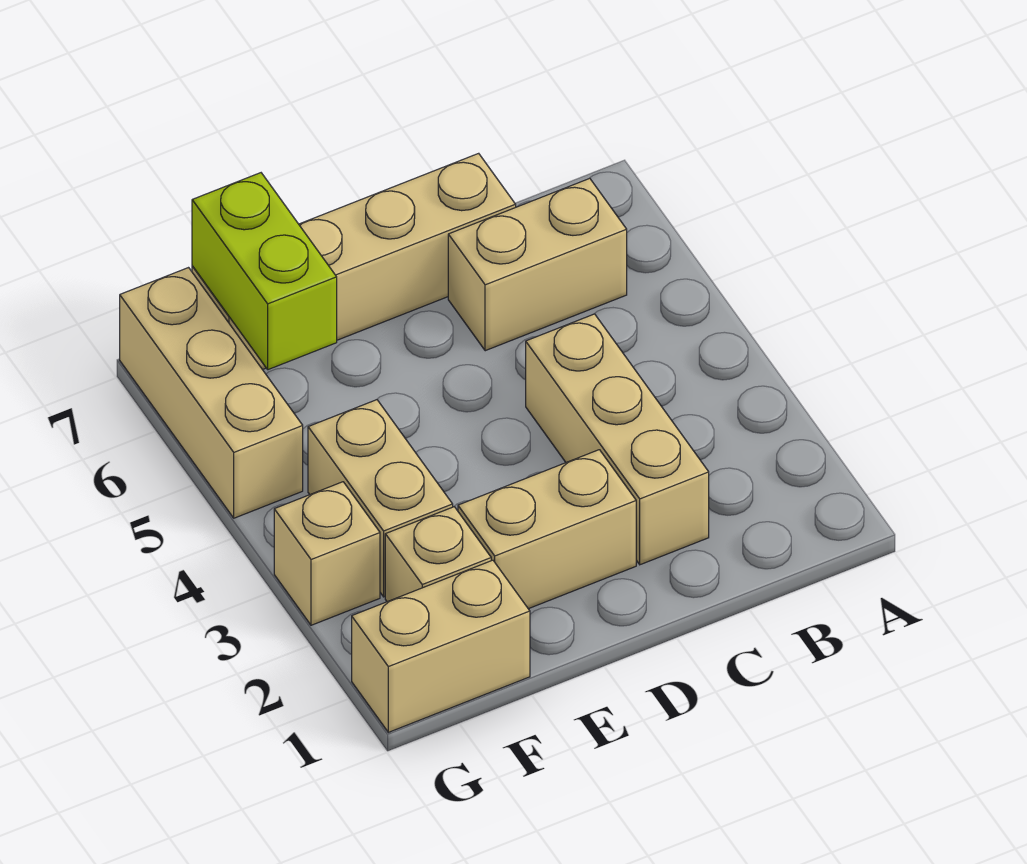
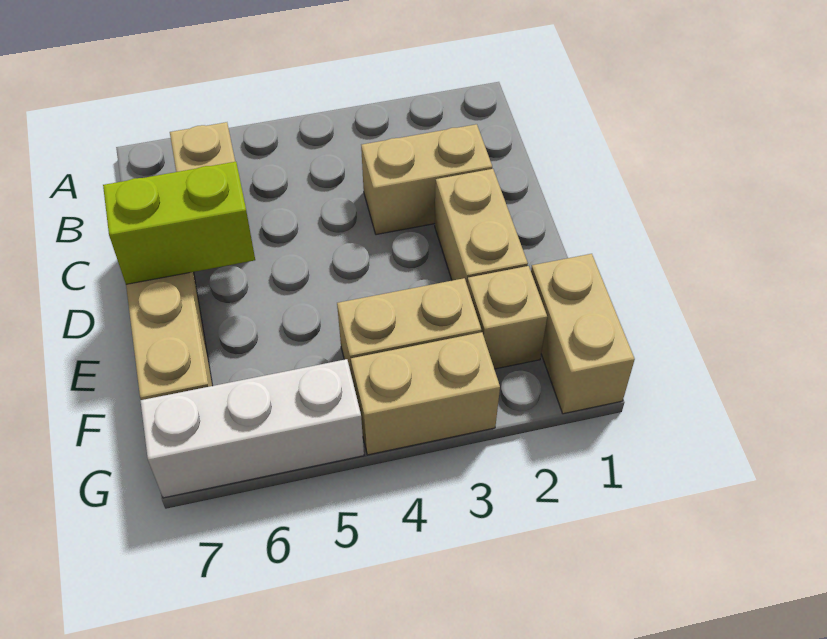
tan 1x3 brick [526,314,709,565] -> tan 1x2 brick [361,124,492,235]
lime 1x2 brick [192,173,337,370] -> lime 1x2 brick moved to [103,162,255,284]
tan 1x1 brick [274,482,380,625] -> tan 1x2 brick [351,332,500,455]
tan 1x3 brick [120,268,303,518] -> white 1x3 brick [141,359,364,498]

